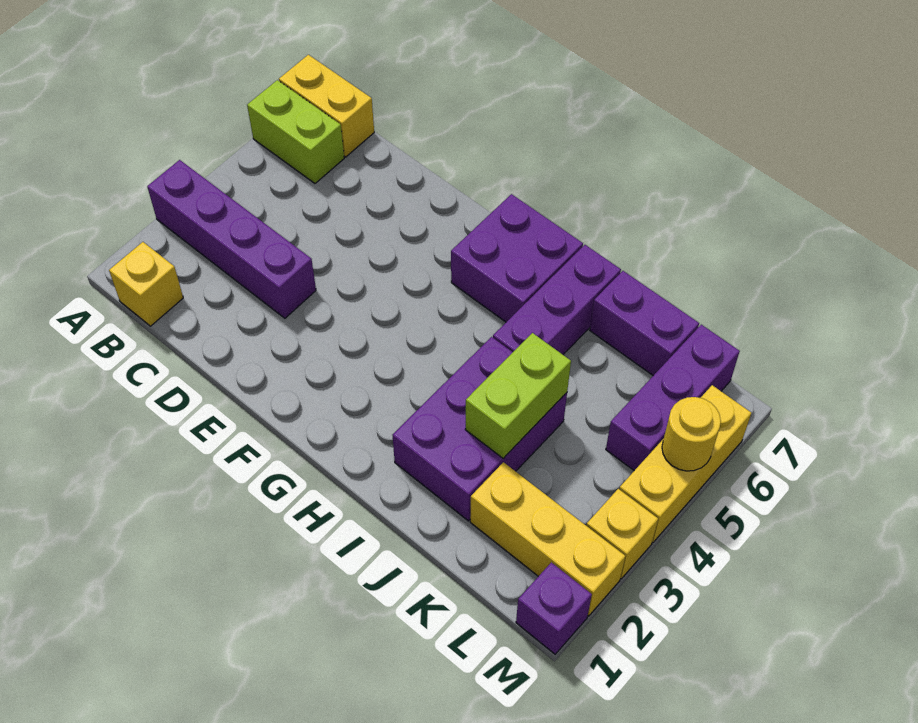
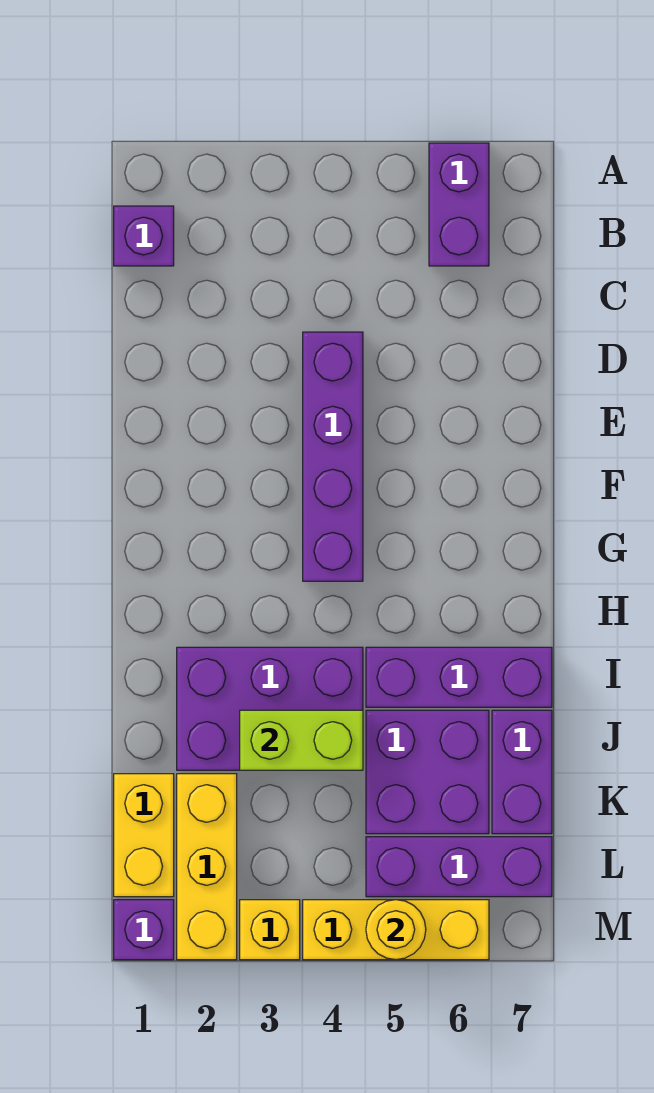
purple 1x4 brick [147,160,316,318] -> purple 1x4 brick moved to [303,332,363,581]
lime 1x2 brick [247,80,344,183] -> purple 1x2 brick [429,143,489,266]
yellow 1x2 brick [279,55,374,157] -> yellow 1x2 brick moved to [114,774,174,897]
yellow 1x1 brick [109,242,183,326] -> purple 1x1 brick [114,206,174,266]
purple 2x2 brick [451,194,583,322] -> purple 2x2 brick moved to [366,710,489,834]

